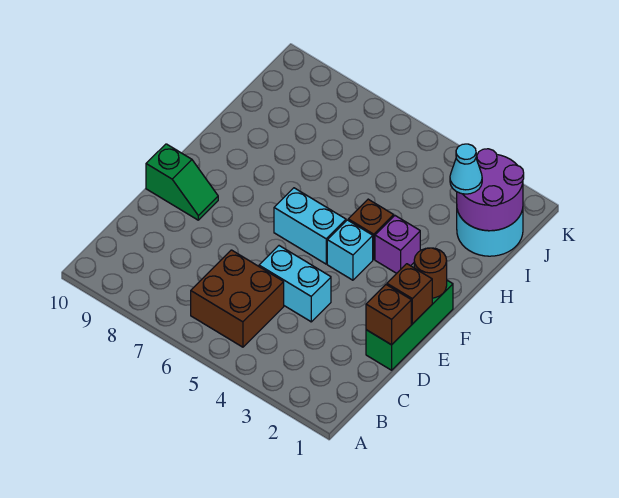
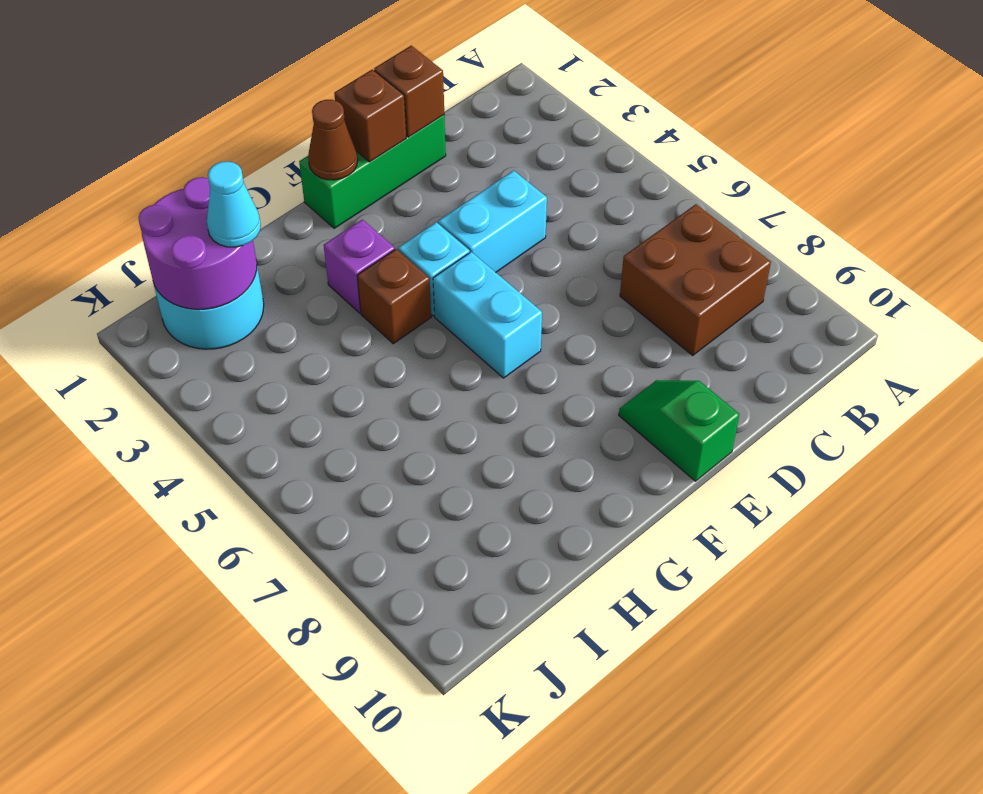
brown 2x2 brick [191,250,284,347] -> brown 2x2 brick moved to [620,204,771,355]
cyan 1x2 brick [259,246,331,322] -> cyan 1x2 brick turned to [438,171,547,272]
brown 1x1 round brick [414,248,447,298] -> brown 1x1 cone [308,100,358,180]

